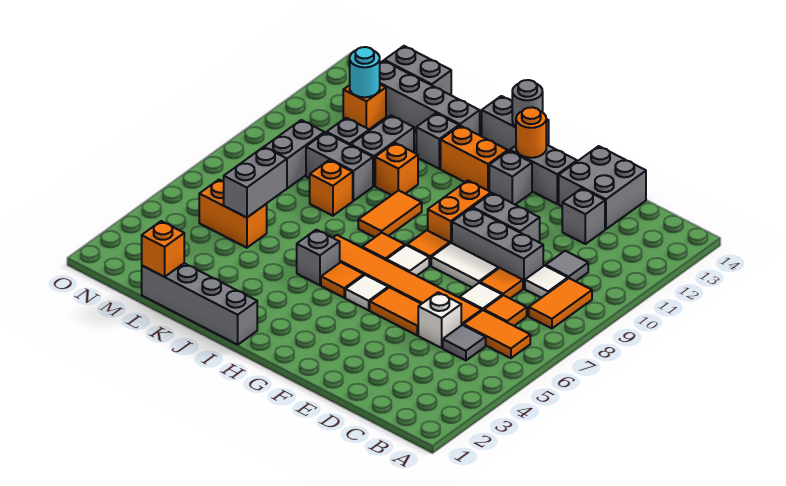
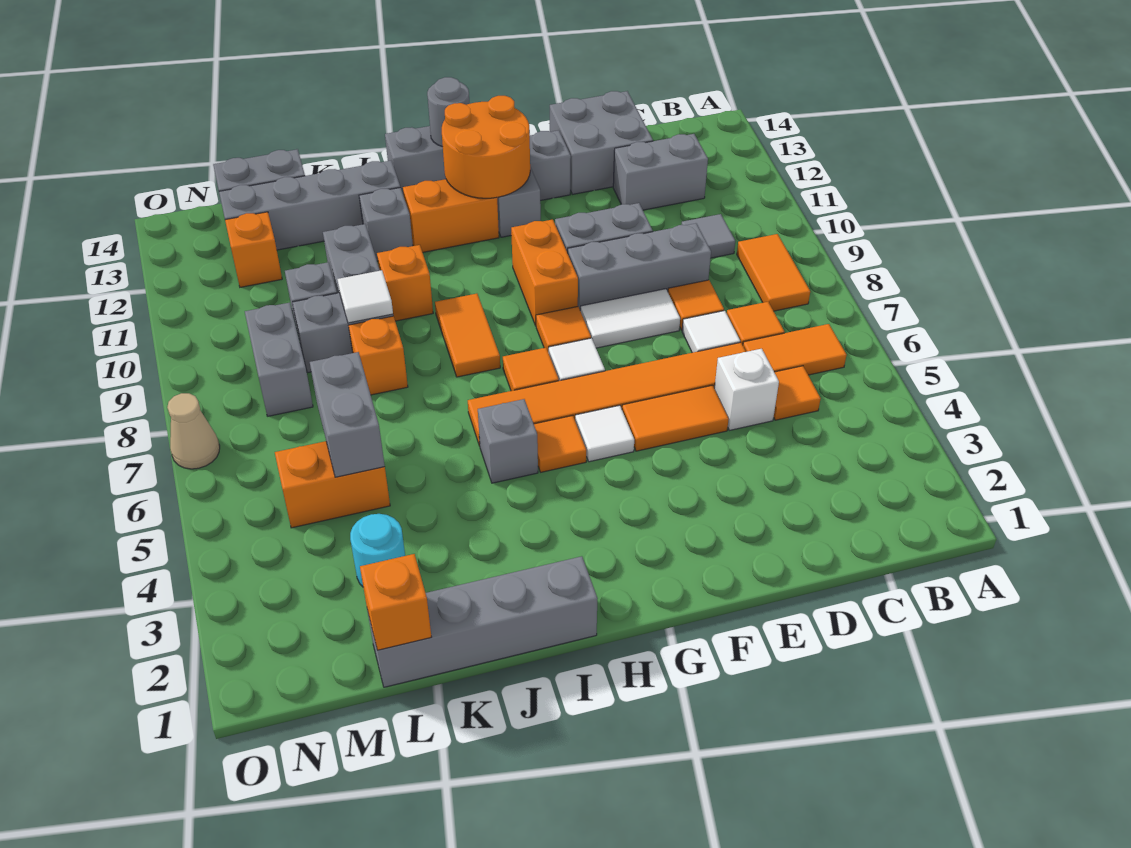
grey 1x1 tile [443,325,486,361] -> orange 1x1 tile [774,366,821,420]
white 1x1 tile [525,266,568,298] -> white 1x1 tile moved to [337,270,393,323]
grey 1x1 brick [562,189,605,244] -> grey 1x2 brick [613,134,708,210]
orange 1x1 round brick [516,107,546,158] -> orange 2x2 round brick [442,96,530,198]
cyan 1x1 round brick [350,47,380,97] -> cyan 1x1 round brick moved to [350,514,405,587]
none -> tan 1x1 cone [167,393,220,469]

